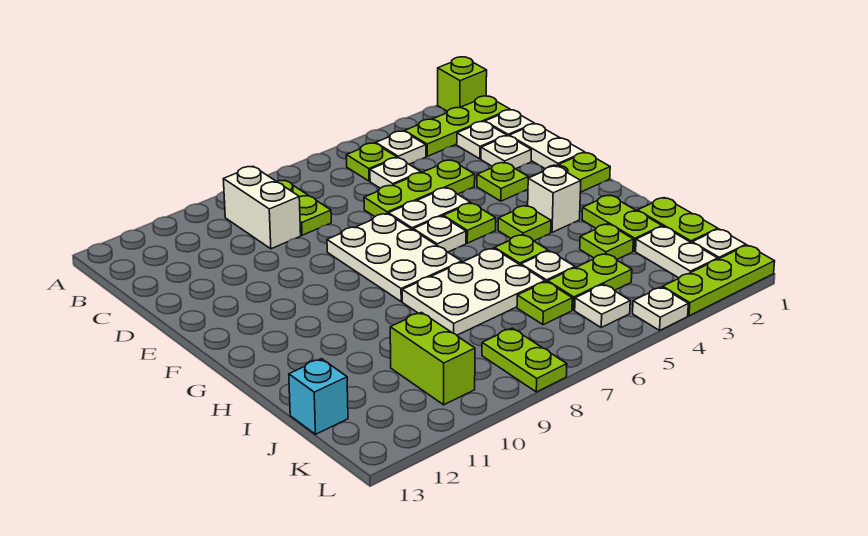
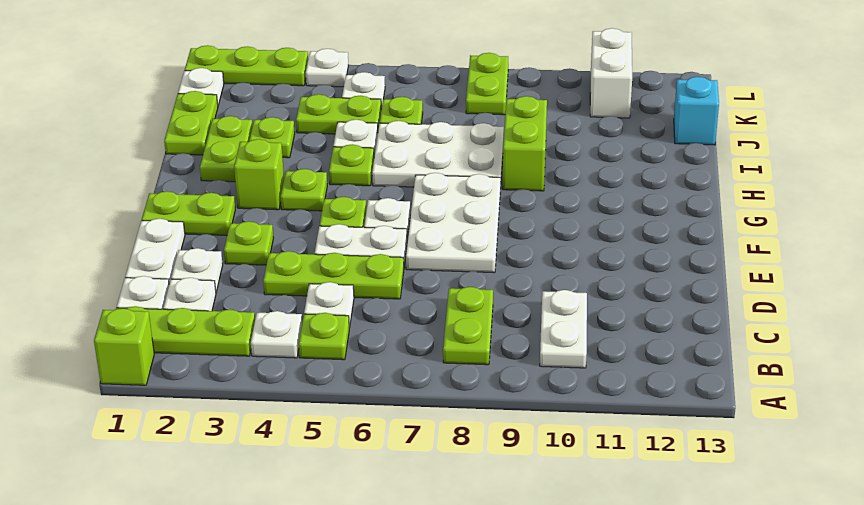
white 1x2 brick [223,166,301,249] -> white 1x2 brick moved to [590,28,632,118]
white 1x1 brick [528,166,581,232] -> lime 1x1 brick [234,139,284,210]
white 1x2 plate [636,226,718,278] -> white 1x2 plate moved to [540,290,587,368]
lime 1x2 brick [390,312,475,405] -> lime 1x2 brick moved to [503,96,547,191]

